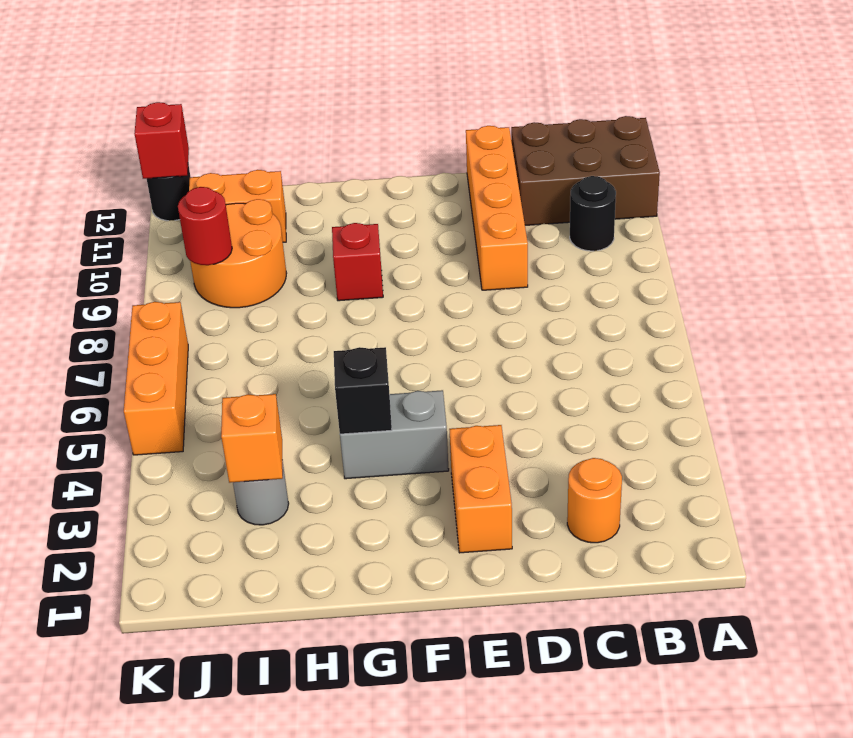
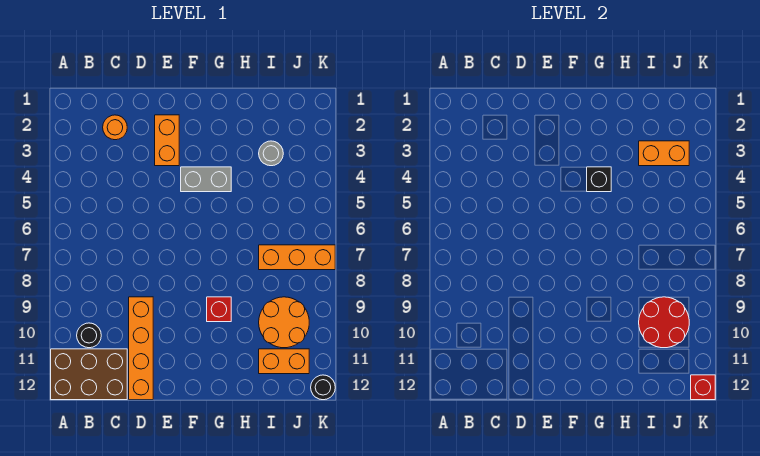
orange 1x1 brick [221,394,283,483] -> orange 1x2 brick [639,141,689,166]
red 1x1 round brick [178,187,232,265] -> red 2x2 round brick [639,297,689,348]
orange 1x3 brick [124,302,188,455] -> orange 1x3 brick turned to [259,245,335,270]

